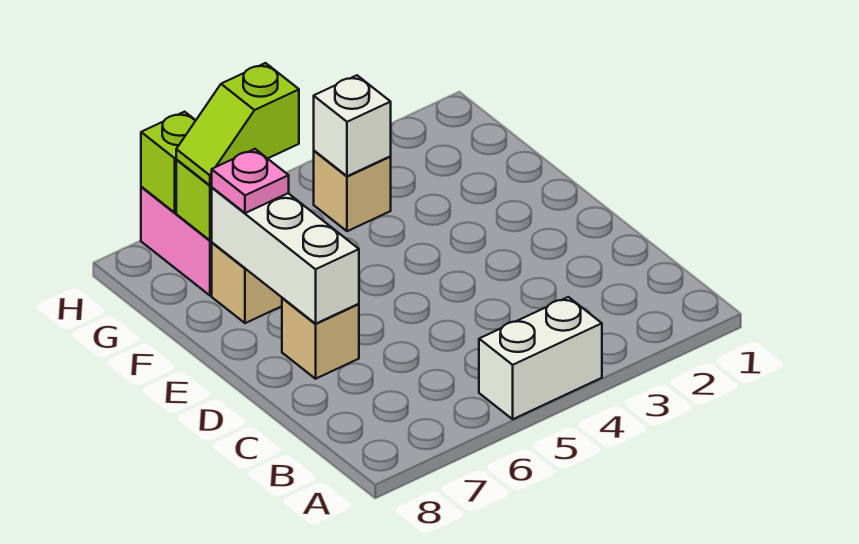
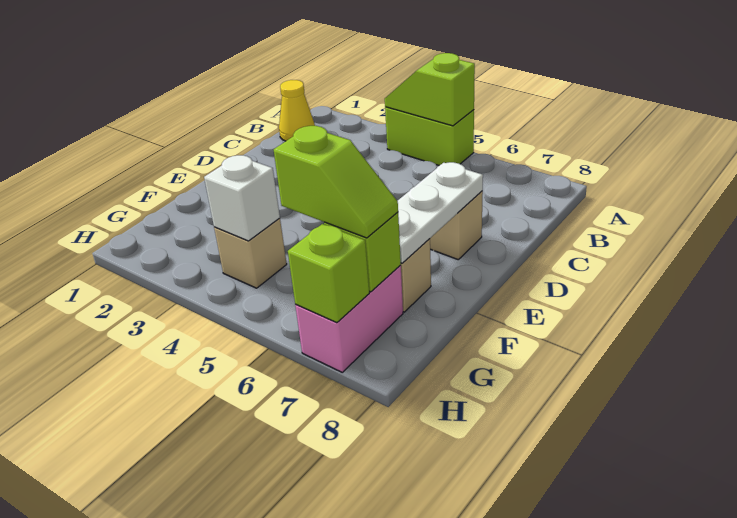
white 1x2 brick [479,297,602,419] -> lime 1x2 brick [385,107,474,165]
none -> lime 1x2 slope [385,53,475,126]
none -> yellow 1x1 cone [279,80,315,141]
white 1x3 brick [212,188,359,324] -> white 1x3 plate [398,162,483,263]
pink 1x1 plate [212,149,289,213] -> none

